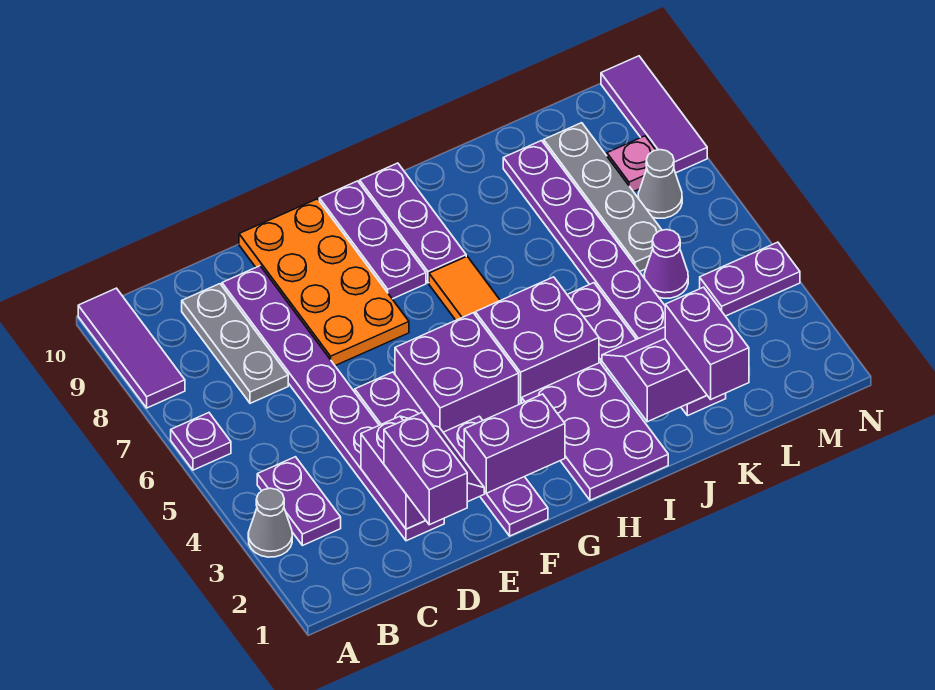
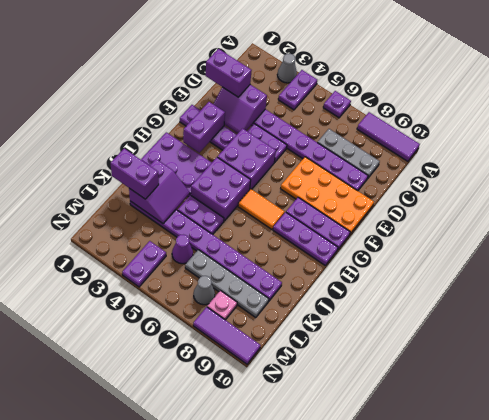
purple 1x2 plate [257,457,341,546] -> purple 1x2 plate turned to [278,70,317,110]

